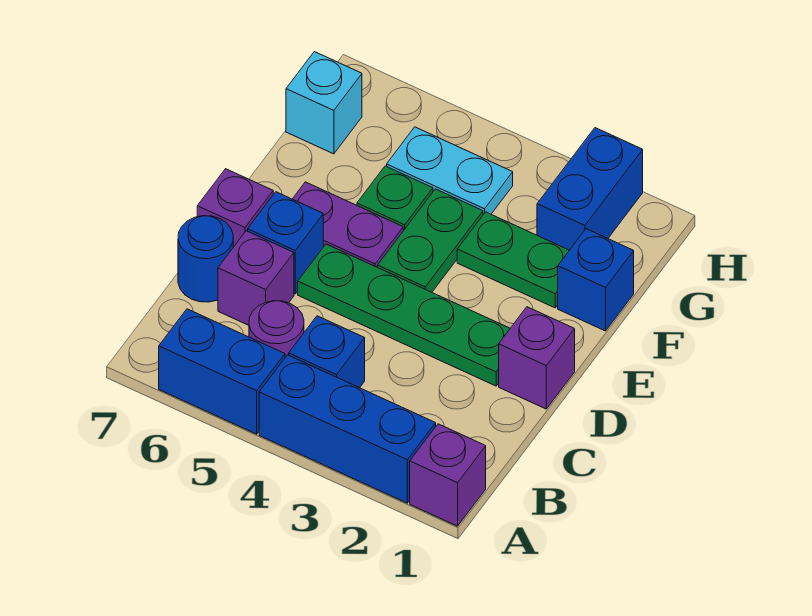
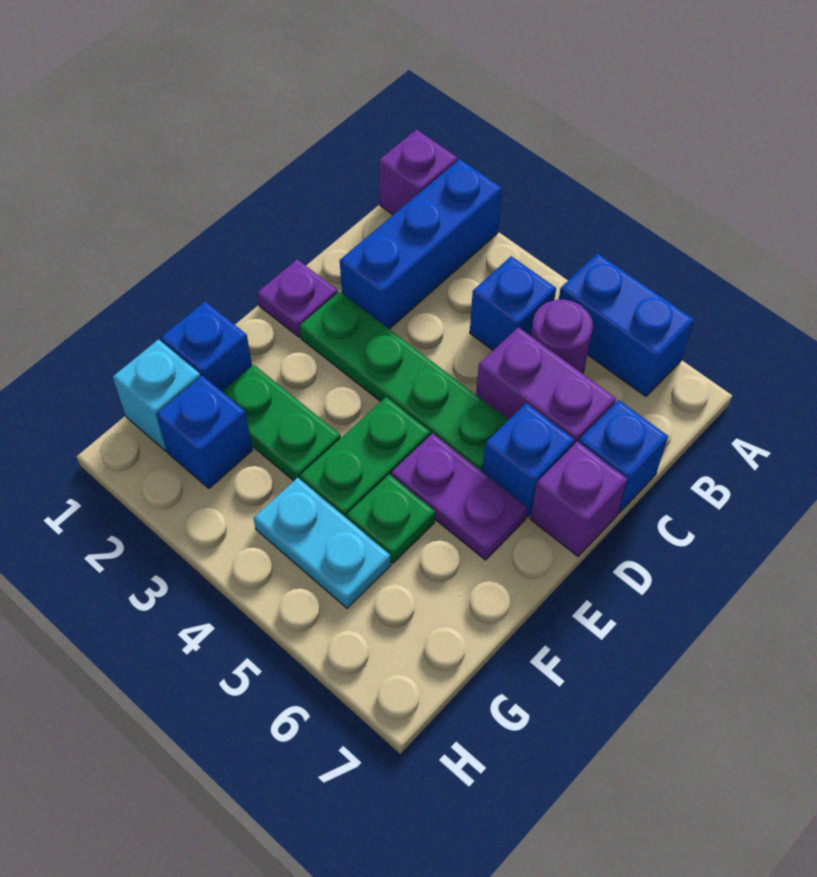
blue 1x3 brick [259,355,436,503] -> blue 1x3 brick turned to [340,159,502,329]
purple 1x1 brick [218,231,294,325] -> purple 1x2 brick [476,327,616,444]
blue 1x1 round brick [178,216,233,302] -> blue 1x1 brick [579,400,668,514]
purple 1x1 brick [499,307,575,409] -> purple 1x1 plate [257,259,338,337]
blue 1x2 brick [537,128,643,250] -> blue 1x1 brick [156,376,253,488]
cyan 1x1 brick [286,52,362,154] -> cyan 1x1 brick moved to [113,340,201,451]

